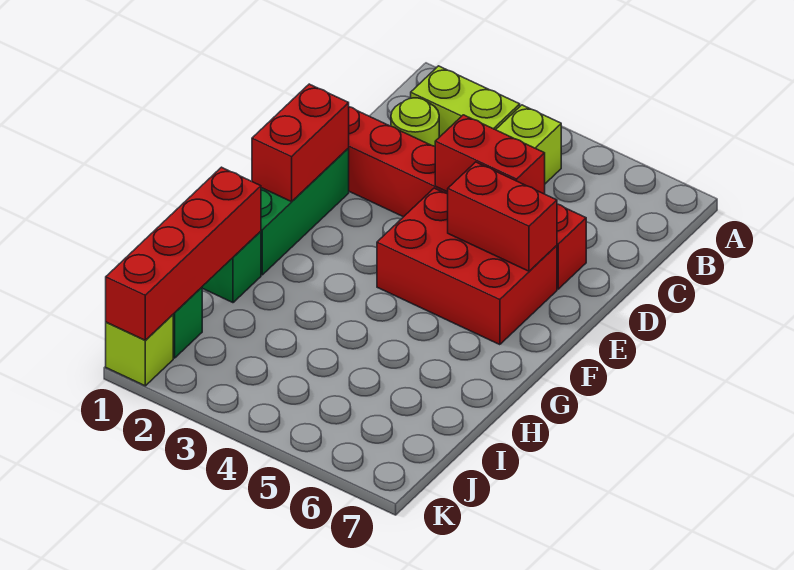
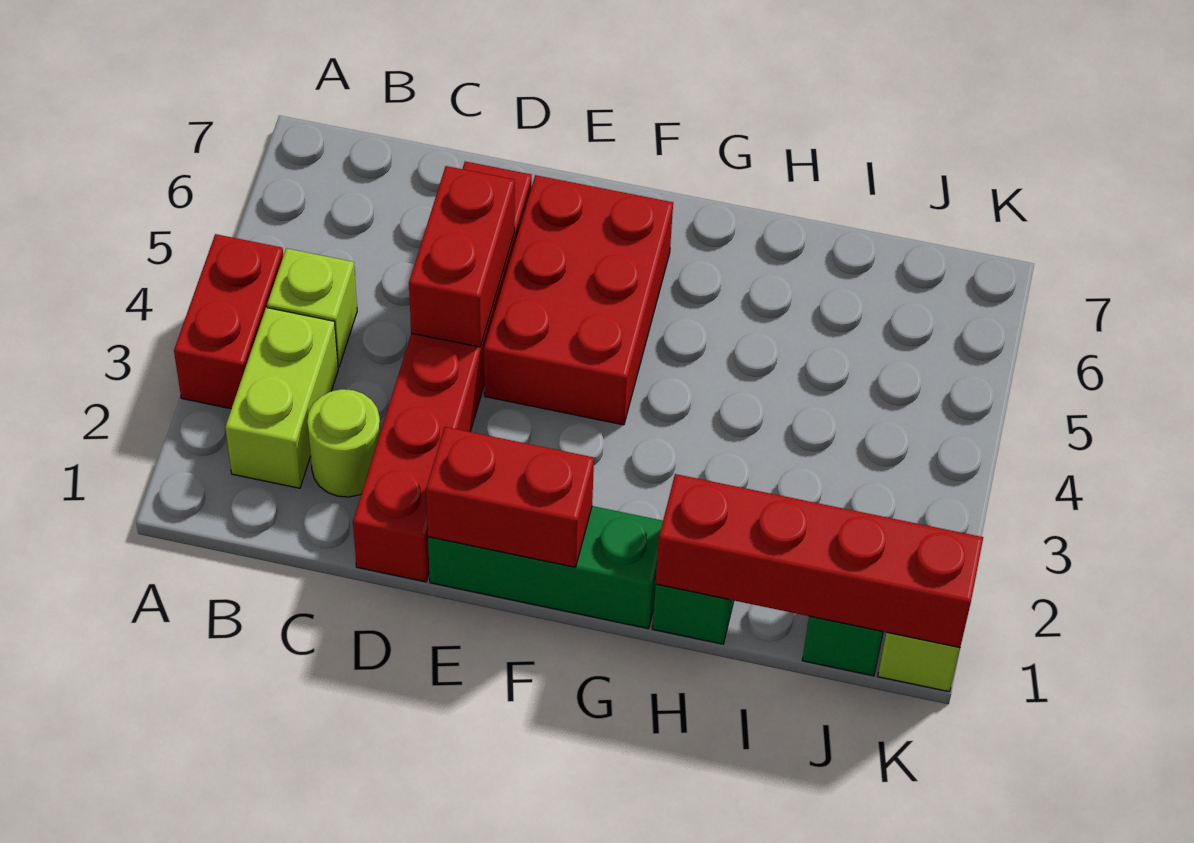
red 1x2 brick [448,162,557,271] -> red 1x2 brick moved to [174,234,283,409]

